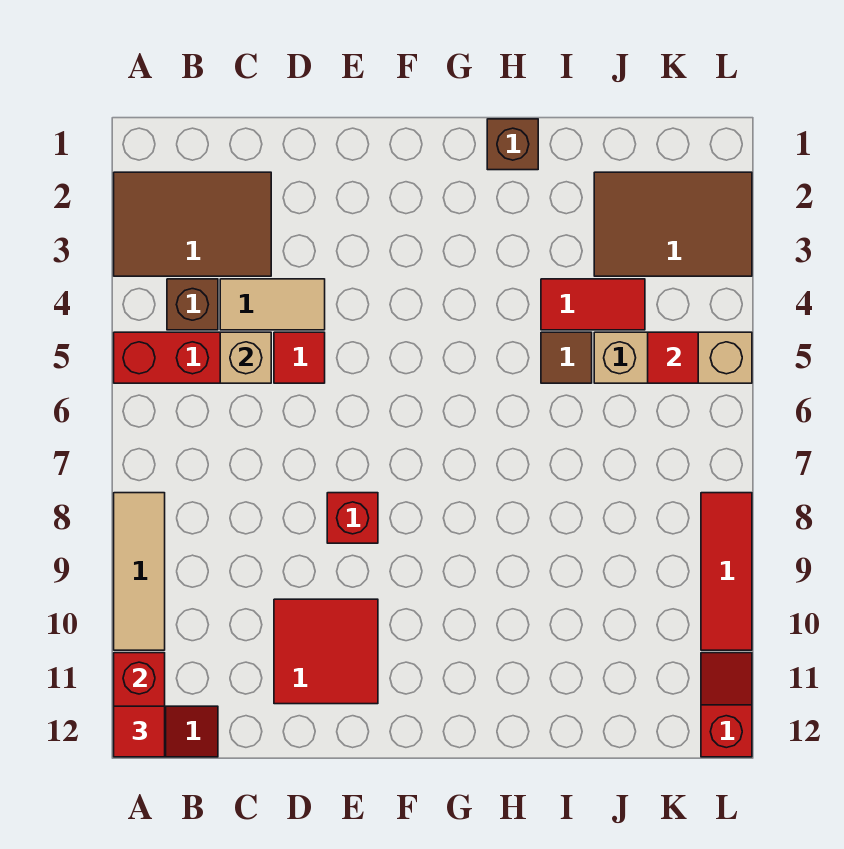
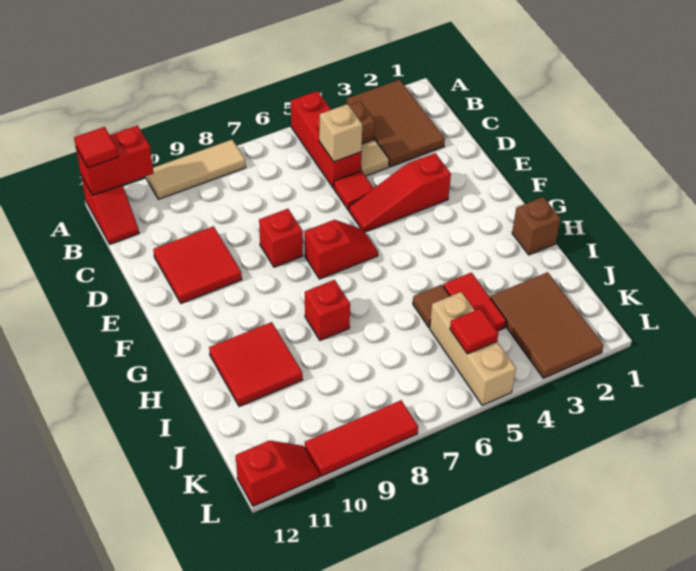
tan 1x2 tile [220,279,325,330] -> tan 1x1 tile [361,139,389,176]
none -> red 1x3 slope [349,153,451,232]
none -> red 1x2 slope [305,220,378,279]
none -> red 1x1 brick [305,280,350,340]
none -> red 2x2 tile [209,322,303,407]

